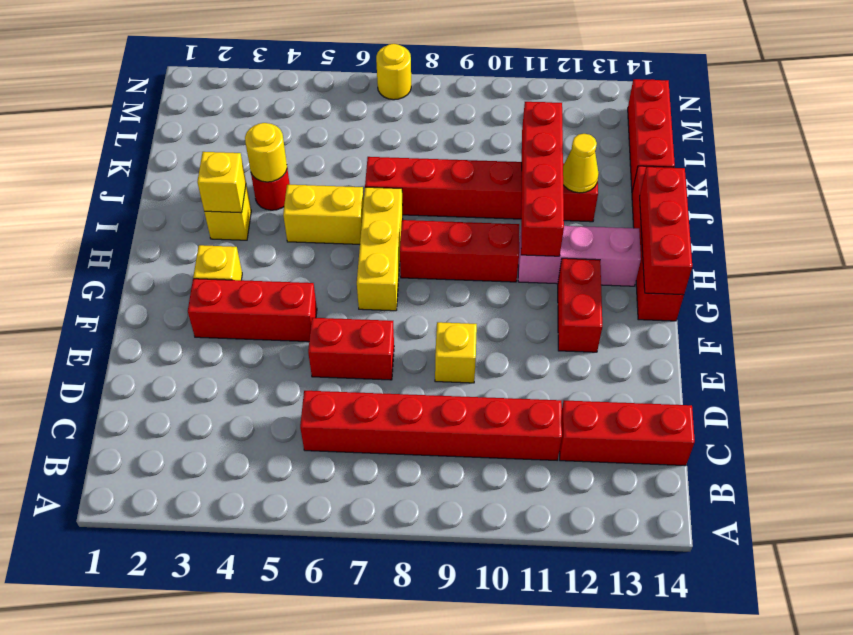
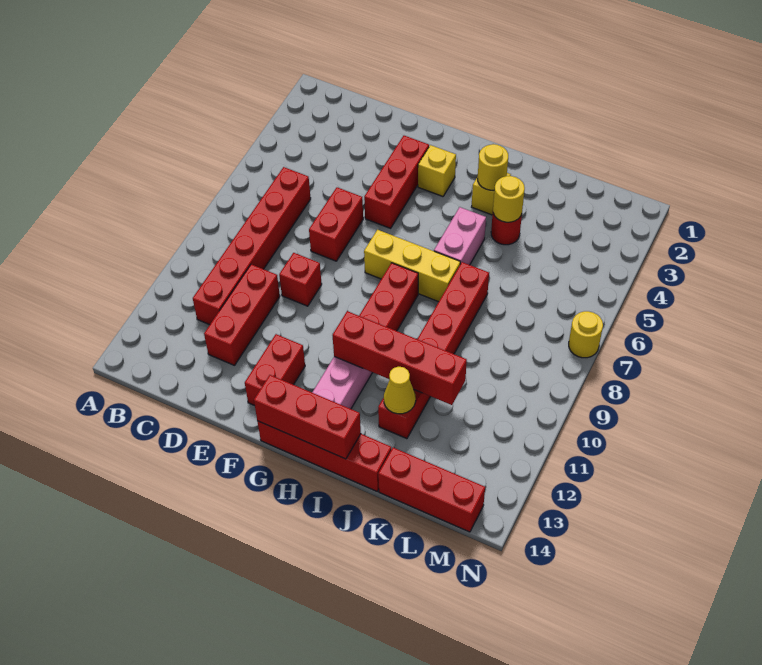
red 1x3 brick [559,400,695,466] -> red 1x3 brick moved to [204,264,280,365]
yellow 1x1 brick [435,322,477,383] -> red 1x1 brick [279,253,322,306]
red 1x2 brick [558,258,602,352] -> red 1x2 brick turned to [245,334,305,406]
yellow 1x1 brick [197,152,246,213] -> yellow 1x1 round brick [478,144,508,190]
yellow 1x2 brick [283,185,364,244] -> pink 1x2 brick [434,207,486,265]

